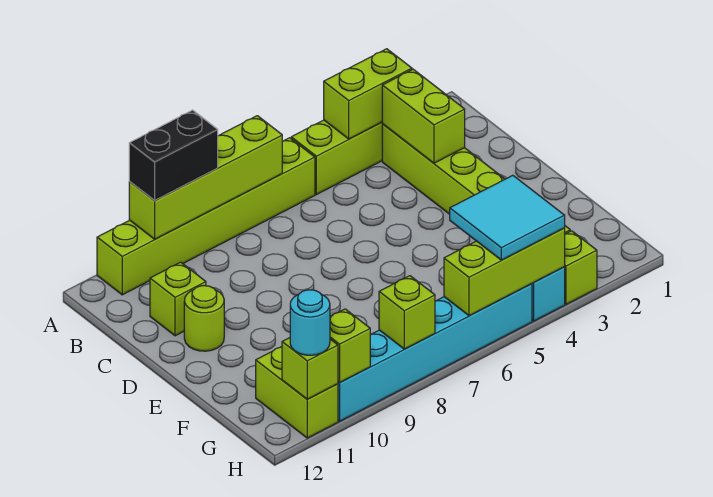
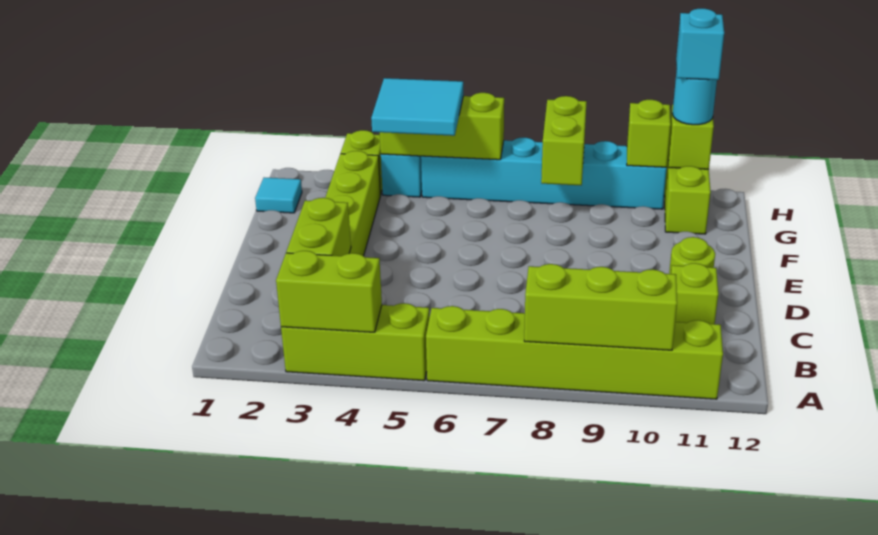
lime 1x4 brick [129,116,282,239] -> lime 1x3 brick [524,264,677,350]
black 1x2 brick [129,110,218,201] -> none
none -> cyan 1x1 tile [255,178,302,213]
lime 1x1 brick [379,276,435,349] -> lime 1x2 brick [541,96,587,185]
none -> cyan 1x1 brick [676,8,724,80]

